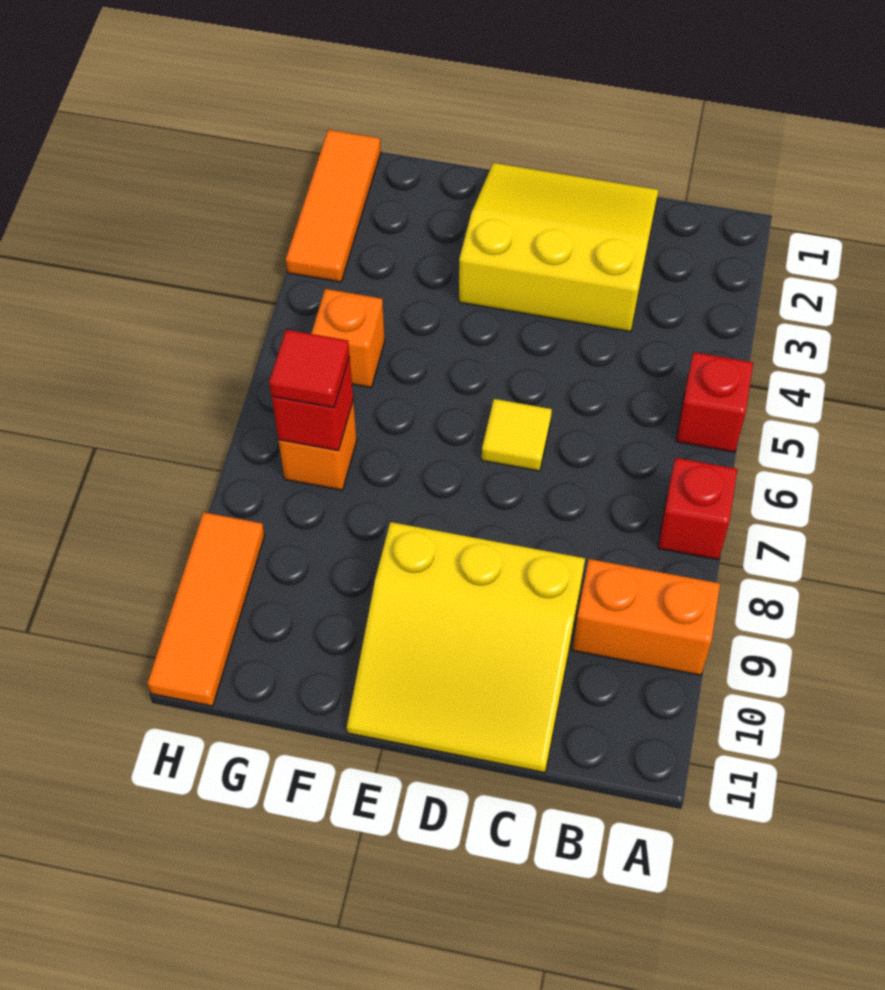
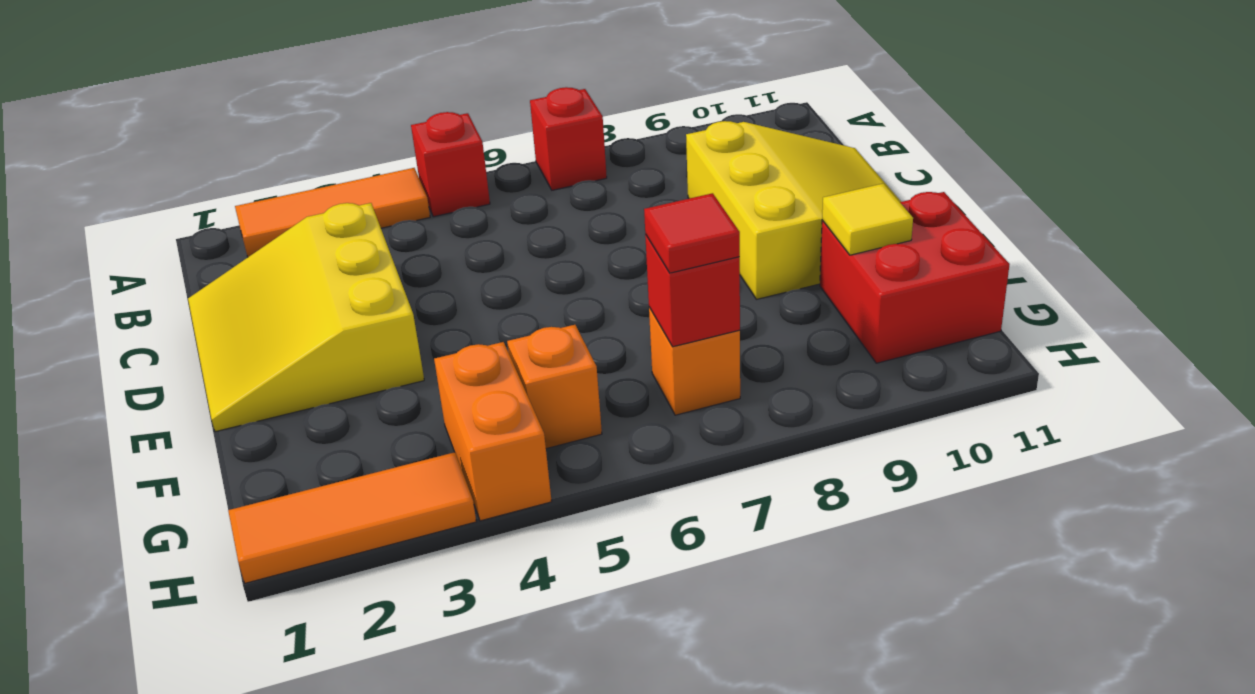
orange 1x2 brick [573,559,720,675] -> orange 1x2 brick moved to [434,342,552,521]
yellow 1x1 tile [482,399,552,471] -> yellow 1x1 tile moved to [822,183,913,255]
none -> red 2x2 brick [820,192,1010,363]
orange 1x3 tile [148,512,265,706] -> orange 1x3 tile moved to [235,168,430,257]

